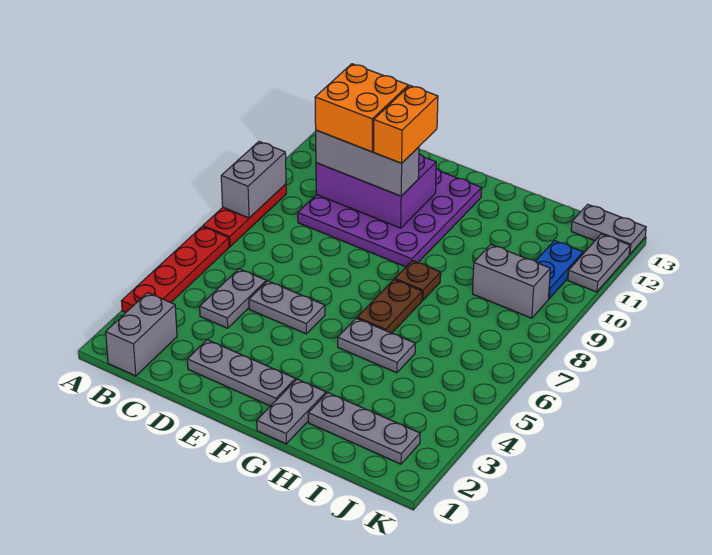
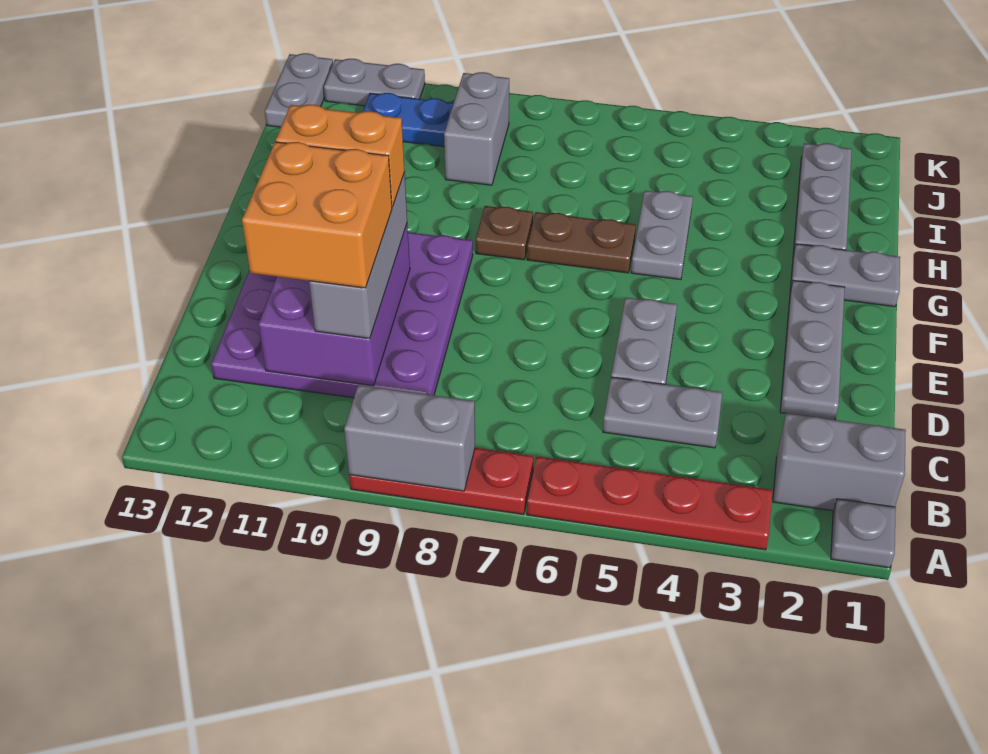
none -> grey 1x1 plate [831,499,896,568]

